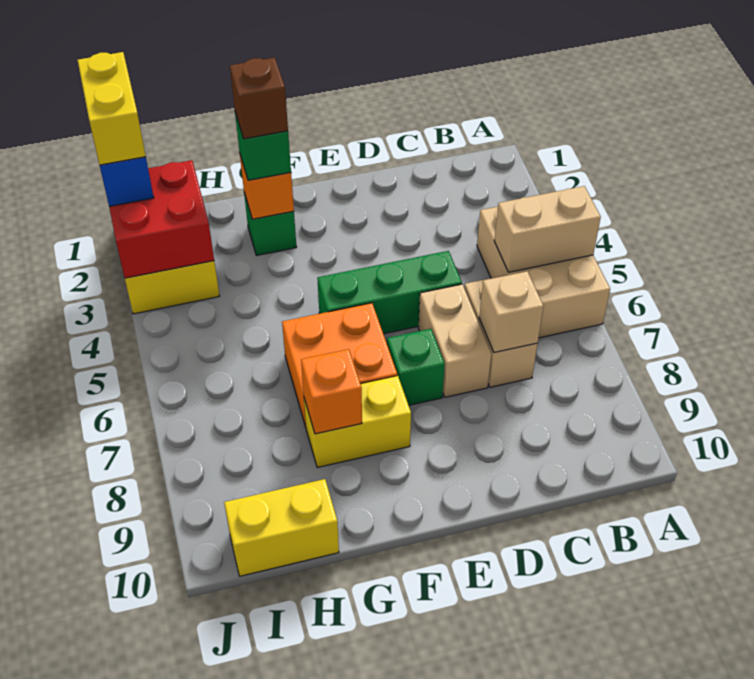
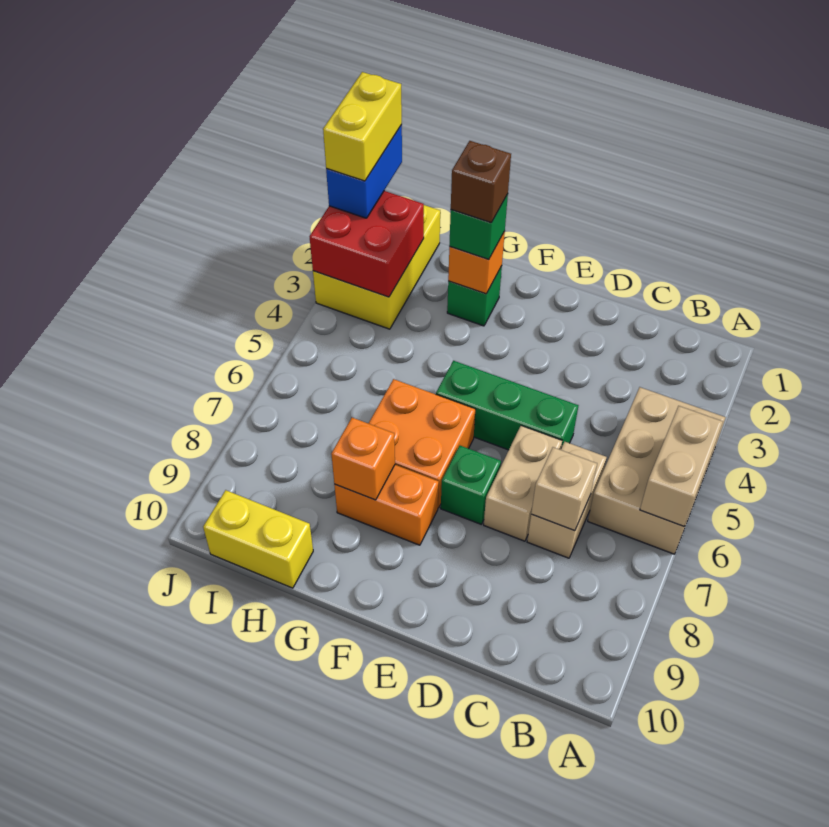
tan 1x2 brick [494,186,601,272] -> tan 1x2 brick turned to [640,406,723,526]
yellow 1x2 brick [304,376,411,468] -> orange 1x2 brick [334,465,439,545]

